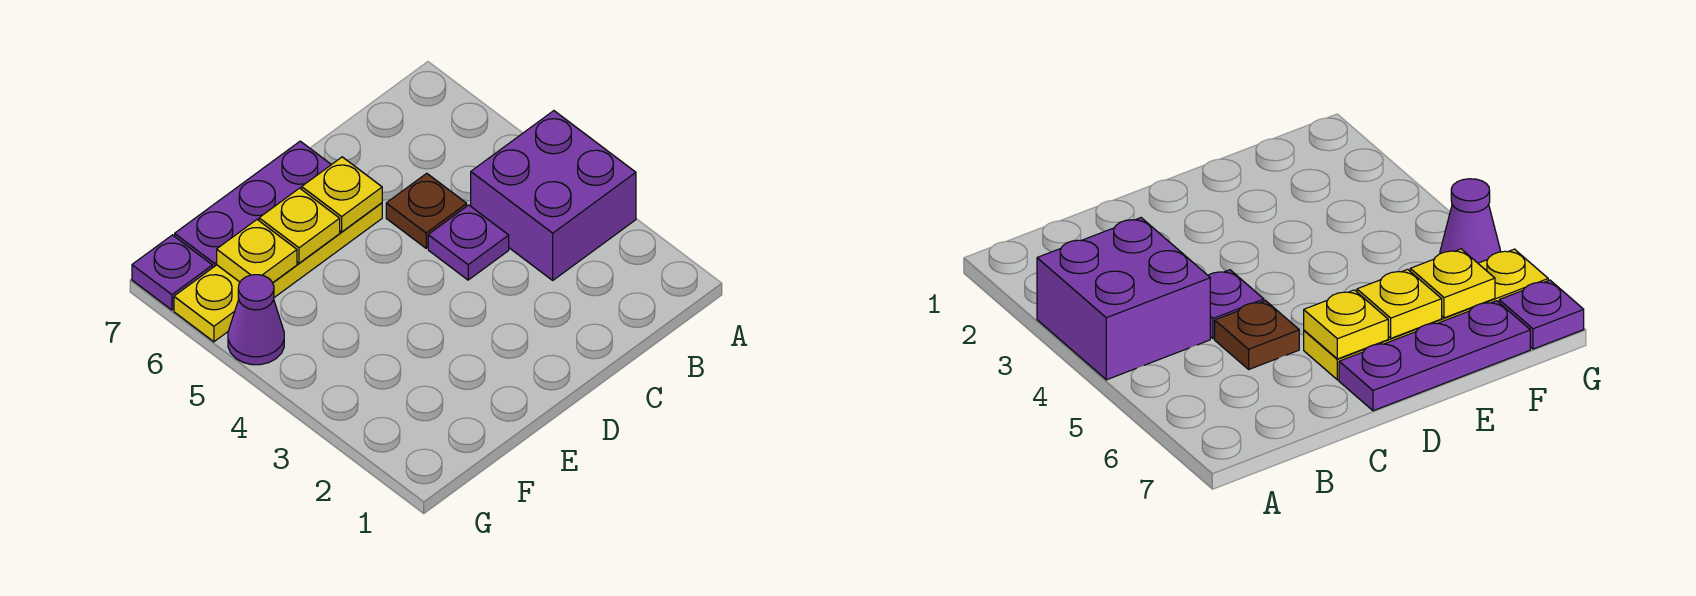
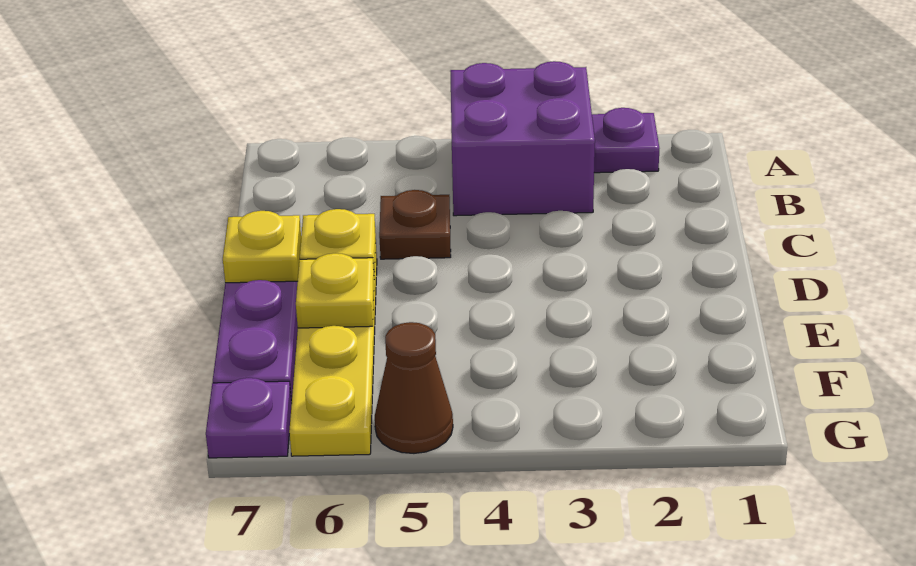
purple 1x1 plate [428,205,509,280] -> purple 1x1 plate moved to [592,108,659,173]
yellow 1x1 plate [217,220,297,282] -> yellow 1x1 plate moved to [223,211,301,283]
purple 1x1 cone [228,275,284,365] -> brown 1x1 cone [375,322,453,453]

